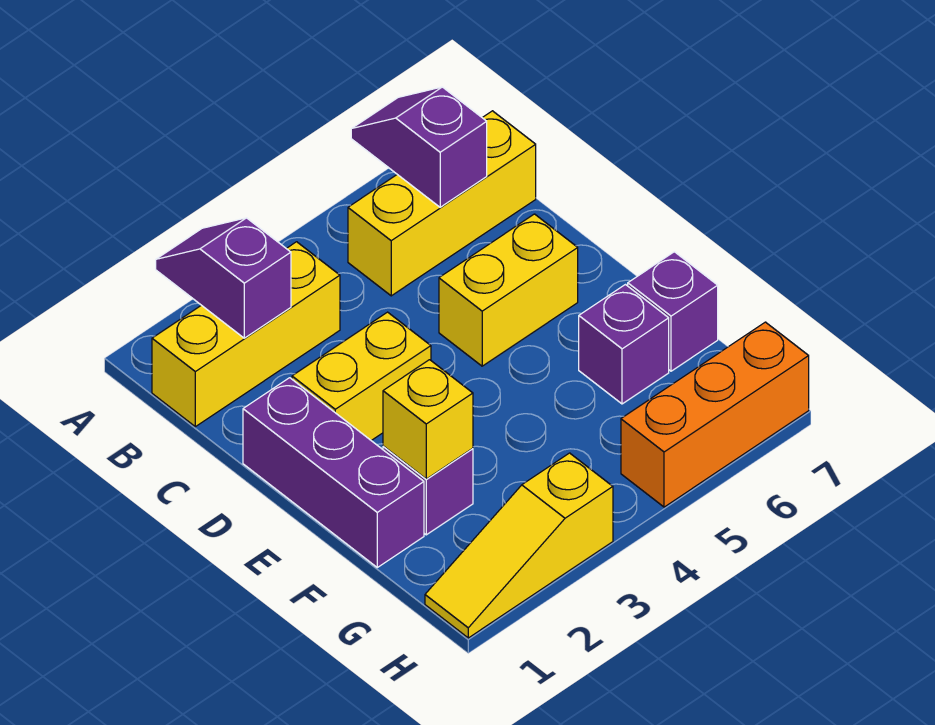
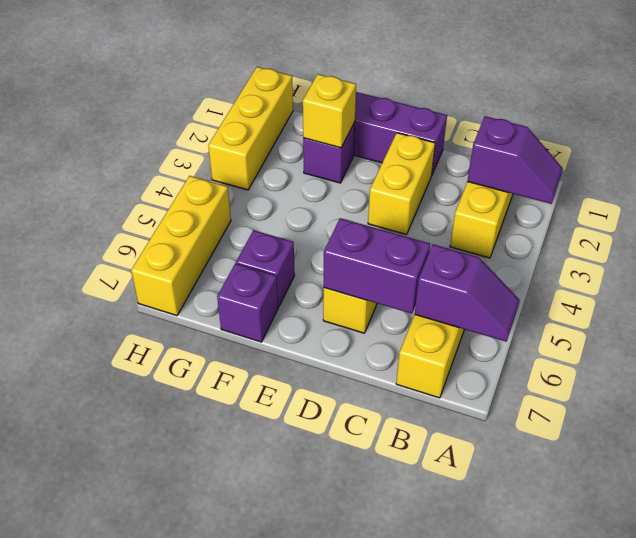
none -> purple 1x2 brick [324,218,430,314]
yellow 1x3 slope [425,453,613,638] -> yellow 1x3 brick [208,67,293,190]
orange 1x3 brick [621,322,809,507] -> yellow 1x3 brick [131,176,231,316]

